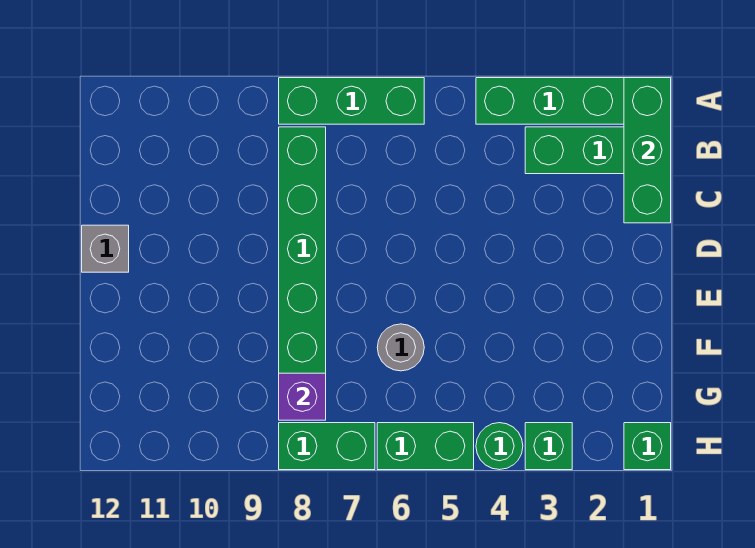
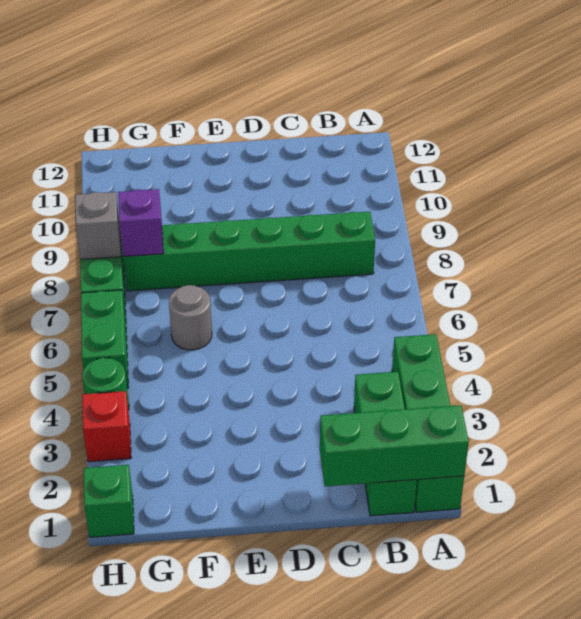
green 1x3 brick [279,78,424,124] -> none
grey 1x1 brick [82,225,129,272] -> grey 1x1 brick moved to [75,192,121,259]
green 1x1 brick [525,423,572,470] -> red 1x1 brick [82,391,131,462]

